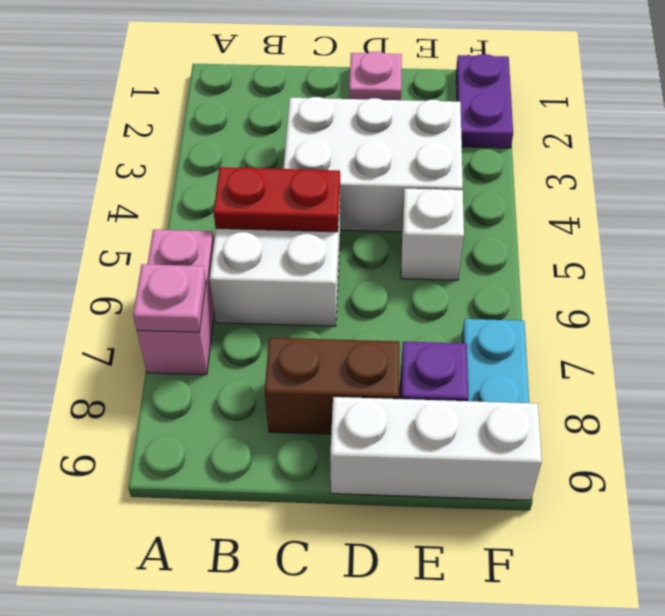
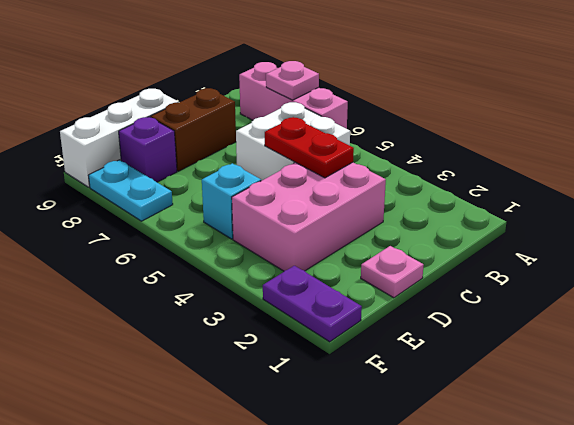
pink 1x2 brick [137,230,214,375] -> pink 1x3 brick [239,62,348,129]
red 1x2 plate [214,167,340,232] -> red 1x2 plate turned to [265,117,354,178]
white 2x3 brick [284,97,463,232] -> pink 2x3 brick [232,162,386,271]
white 1x1 brick [401,189,464,280] -> cyan 1x1 brick [202,163,261,239]

